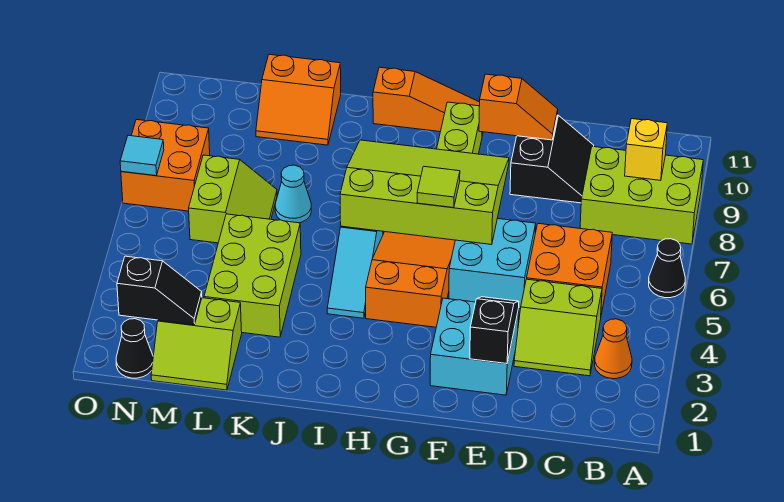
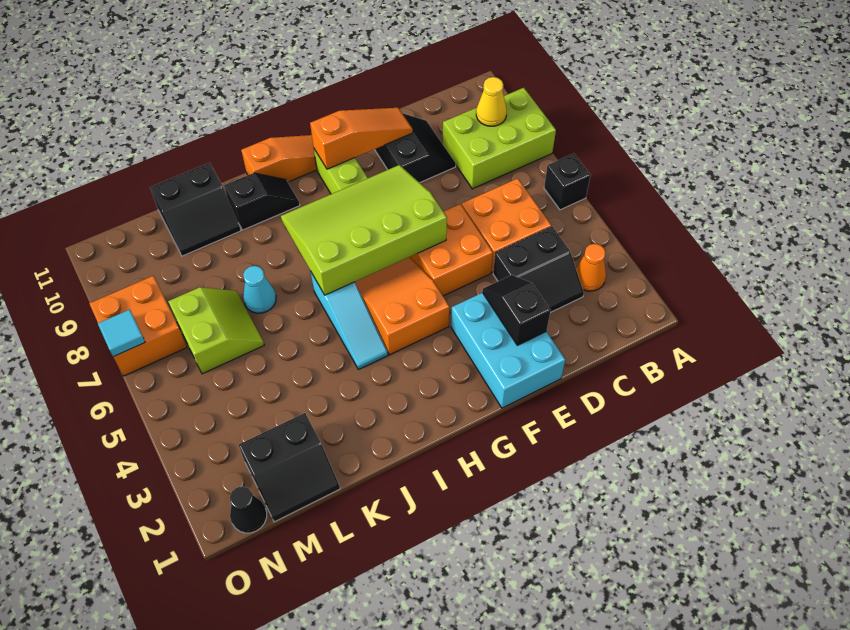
black 1x1 cone [649,239,685,298] -> black 1x1 brick [544,153,590,210]
yellow 1x1 brick [625,119,667,180] -> yellow 1x1 cone [476,77,507,126]
lime 2x2 slope [514,279,602,376] -> black 2x2 slope [493,227,584,313]
cyan 2x2 brick [430,298,519,395] -> cyan 2x3 brick [451,293,565,408]
cyan 2x2 brick [449,219,536,309] -> orange 2x2 brick [411,204,493,296]
orange 1x2 slope [479,74,558,140] -> orange 1x3 slope [310,108,413,169]
lime 1x1 tile [417,166,460,208] -> none
lime 2x3 brick [204,214,301,337] -> none
orange 2x2 slope [256,54,341,145] -> black 2x2 slope [150,163,241,256]
lime 2x2 slope [151,298,242,390] -> black 2x2 slope [239,413,340,522]
black 1x2 slope [117,256,202,325] -> black 1x2 slope moved to [224,173,300,230]

